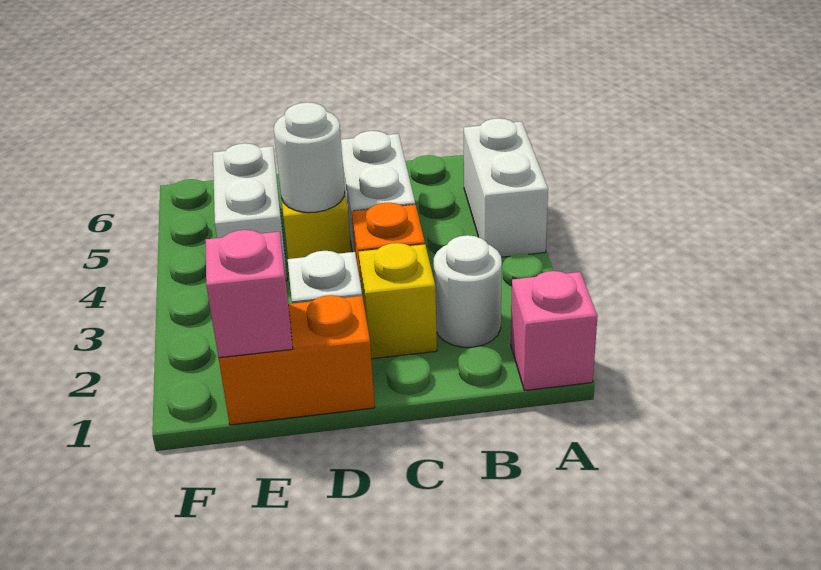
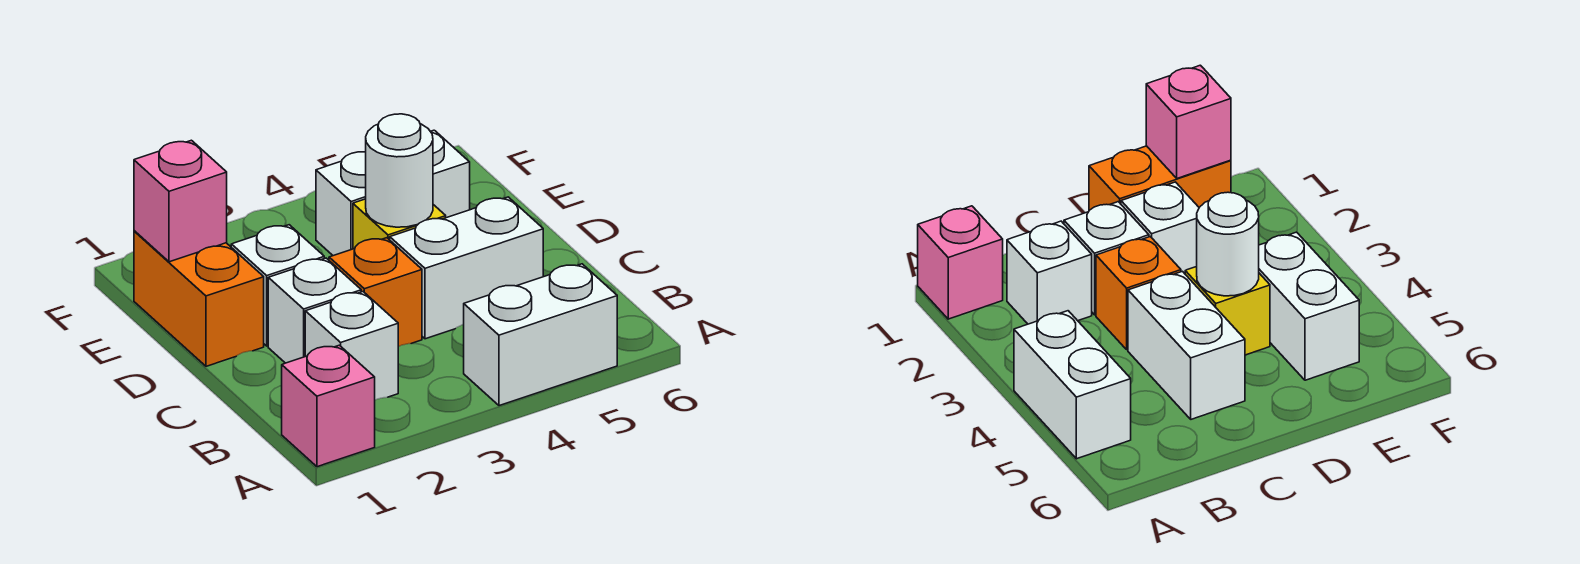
white 1x1 round brick [434,235,502,347] -> white 1x1 brick [305,292,398,400]
yellow 1x1 brick [358,243,437,359] -> white 1x1 brick [268,258,361,363]

